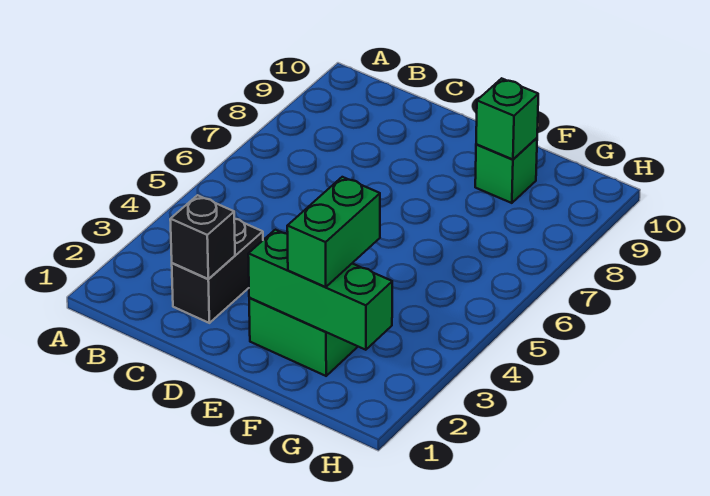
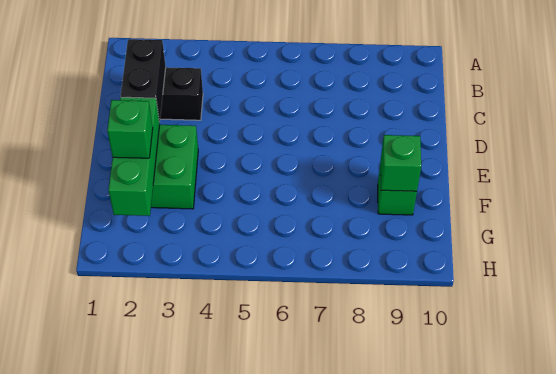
black 1x1 brick [170,195,235,279] -> black 1x2 brick [121,39,166,123]
green 1x2 brick [287,177,380,287] -> green 1x1 brick [107,100,153,158]

